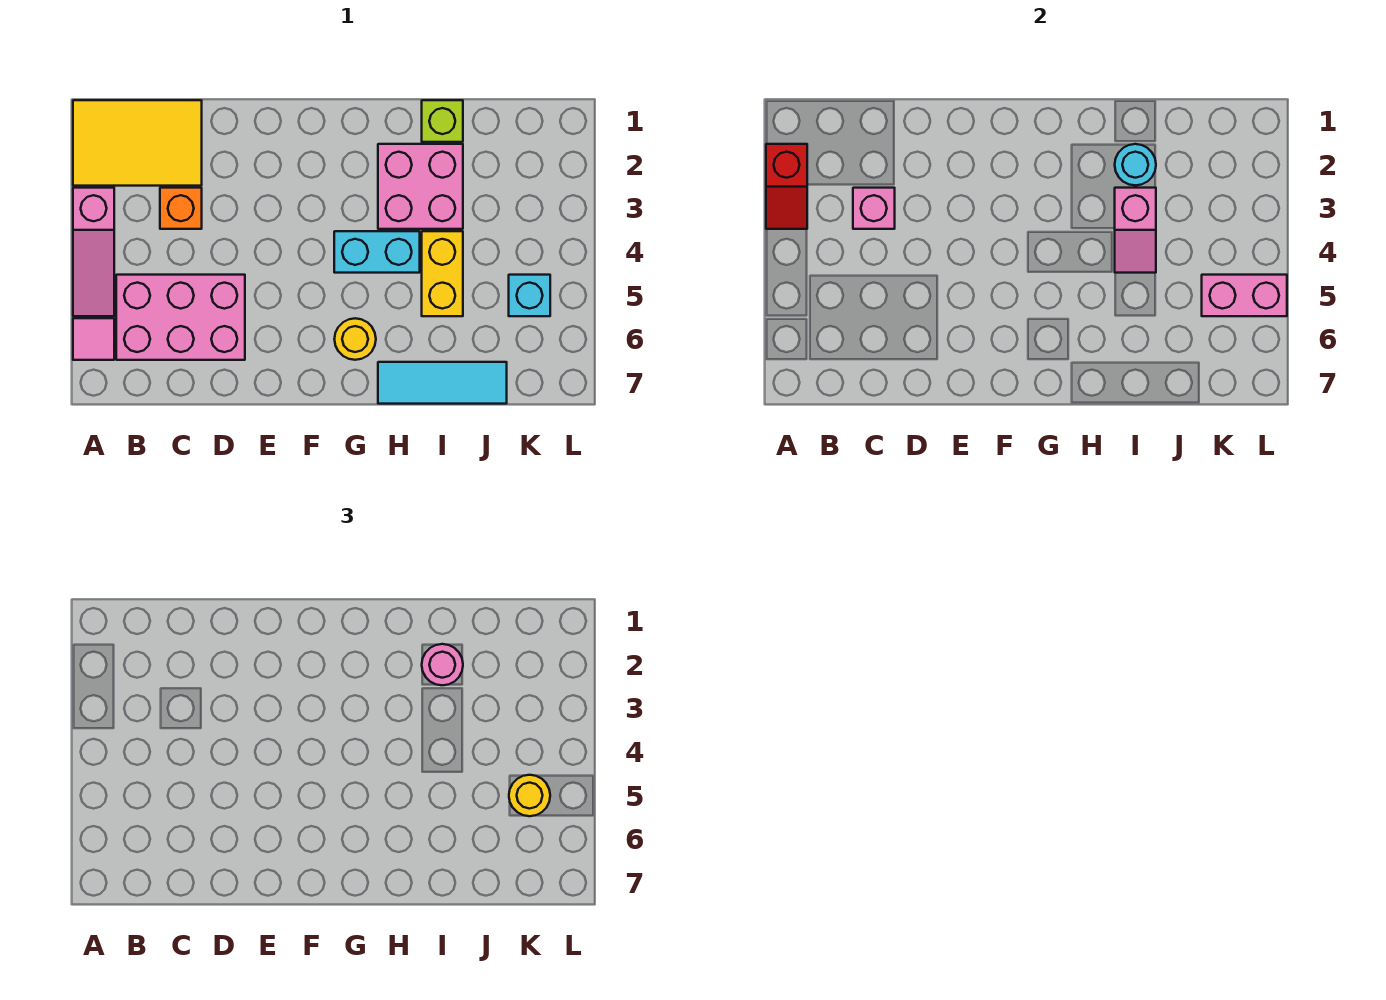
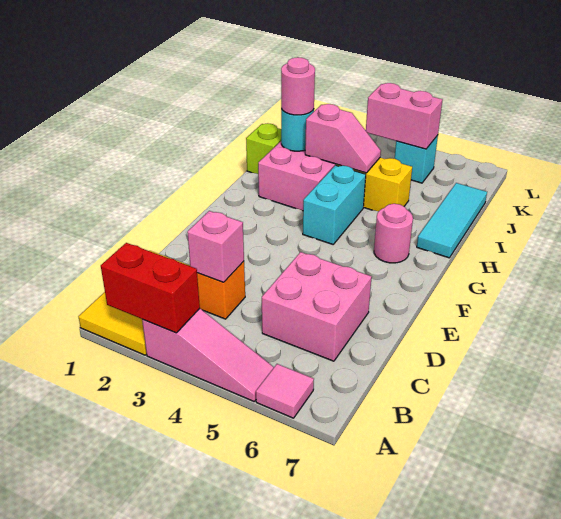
red 1x2 slope [766,144,807,229] -> red 1x2 brick [101,243,200,333]
pink 2x3 brick [116,275,245,360] -> pink 2x2 brick [262,252,372,361]
yellow 1x1 round brick [334,318,376,360] -> pink 1x1 round brick [374,204,413,263]
pink 1x2 brick [1202,275,1287,316] -> pink 1x2 brick turned to [366,83,442,149]
yellow 1x1 round brick [509,775,550,816] -> none

